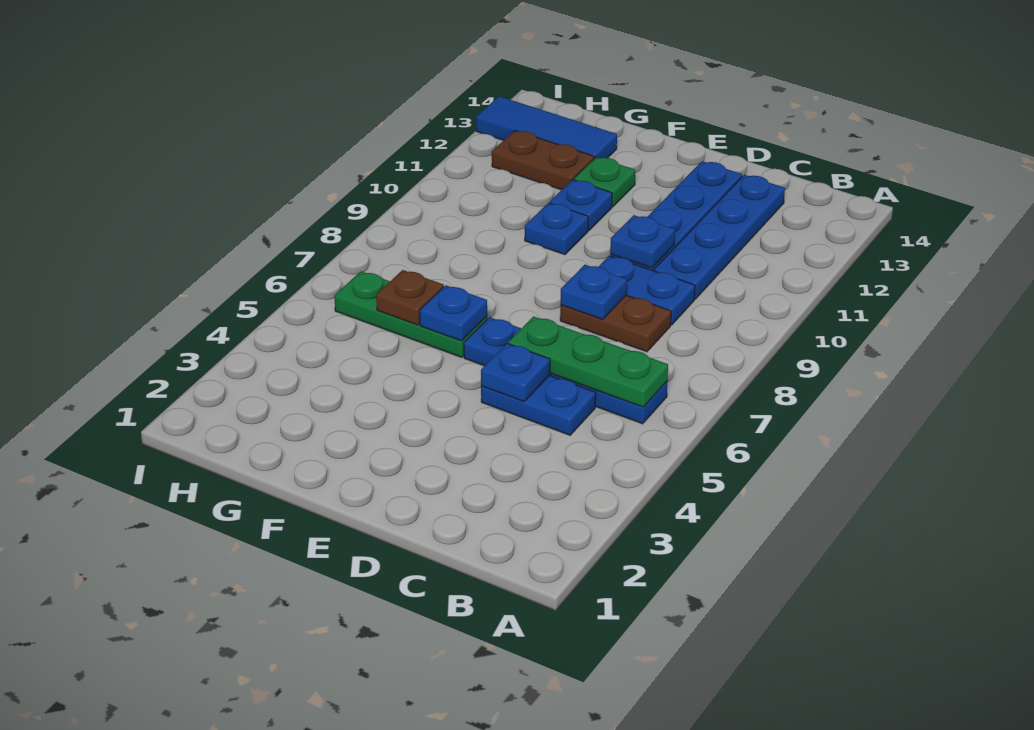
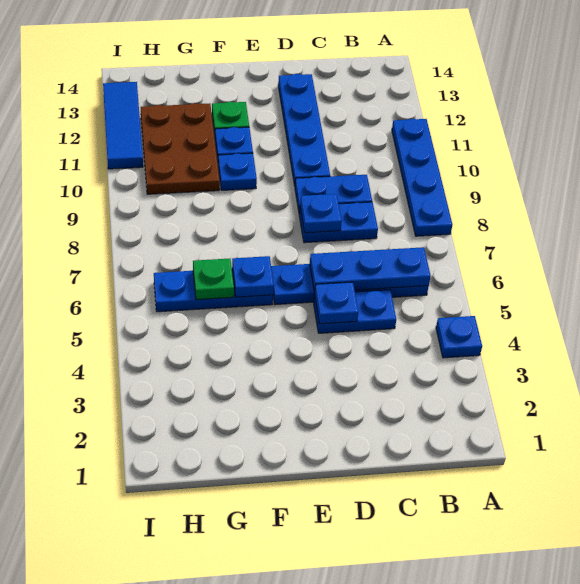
green 1x3 plate [508,316,668,407] -> blue 1x3 plate [310,247,431,292]
brown 1x2 plate [560,295,671,352] -> blue 1x2 plate [299,202,378,243]
blue 1x4 plate [654,175,785,299] -> blue 1x4 plate moved to [392,119,452,236]
blue 1x1 plate [610,215,675,268] -> blue 1x1 plate moved to [436,316,482,358]
green 1x3 plate [334,271,487,357] -> blue 1x3 plate [154,271,273,312]
brown 1x1 plate [376,270,444,325] -> green 1x1 plate [193,259,234,300]
brown 1x2 plate [492,131,594,190] -> brown 2x3 plate [141,103,220,194]
blue 1x3 tile [476,96,617,158] -> blue 1x3 tile turned to [103,82,143,169]

